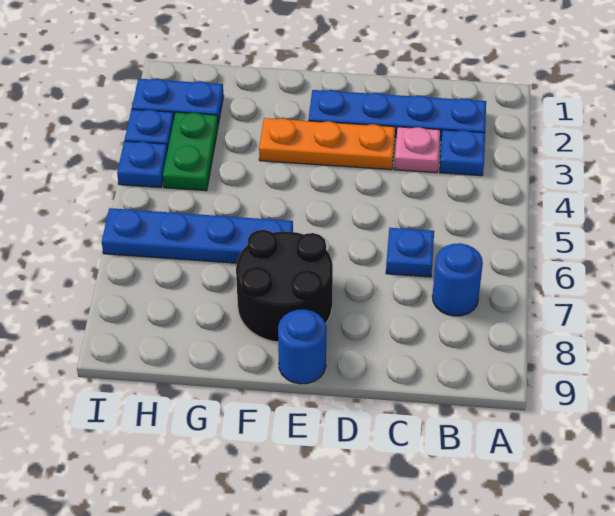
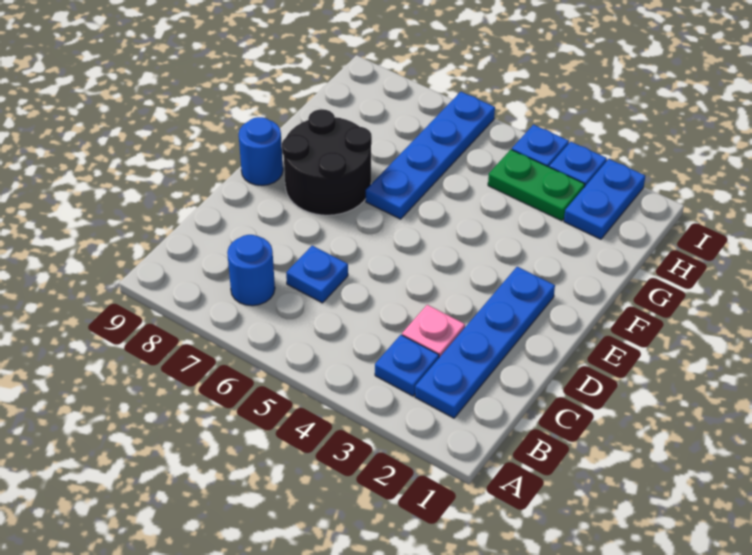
orange 1x3 plate [259,118,395,170] -> none

